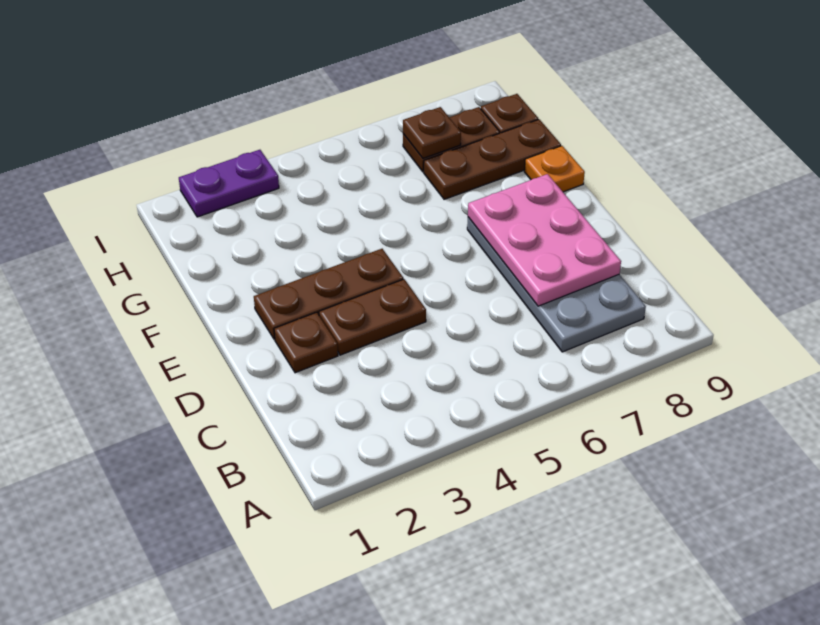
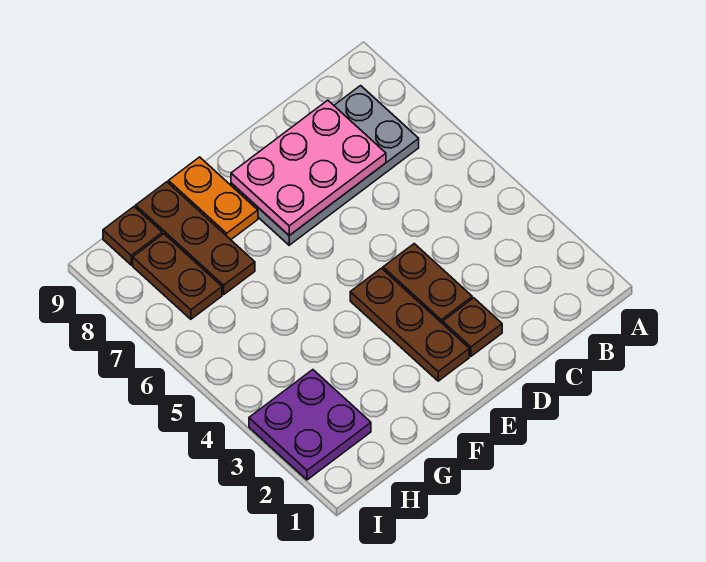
orange 1x1 plate [524,146,585,192] -> orange 1x2 plate [168,157,258,240]
brown 1x1 plate [403,107,461,159] -> none
purple 1x2 plate [179,150,279,217] -> purple 2x2 plate [249,370,371,480]

